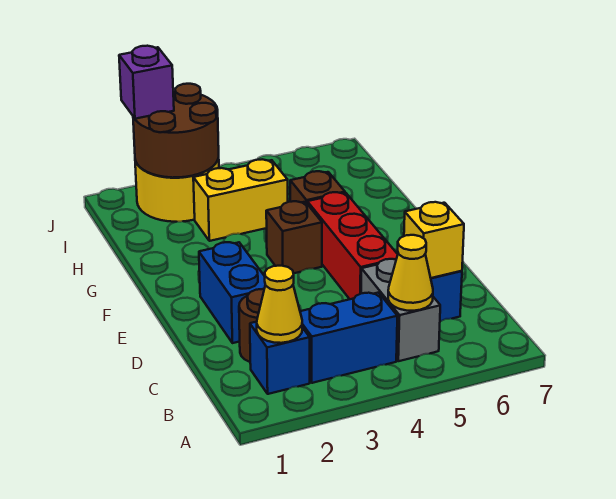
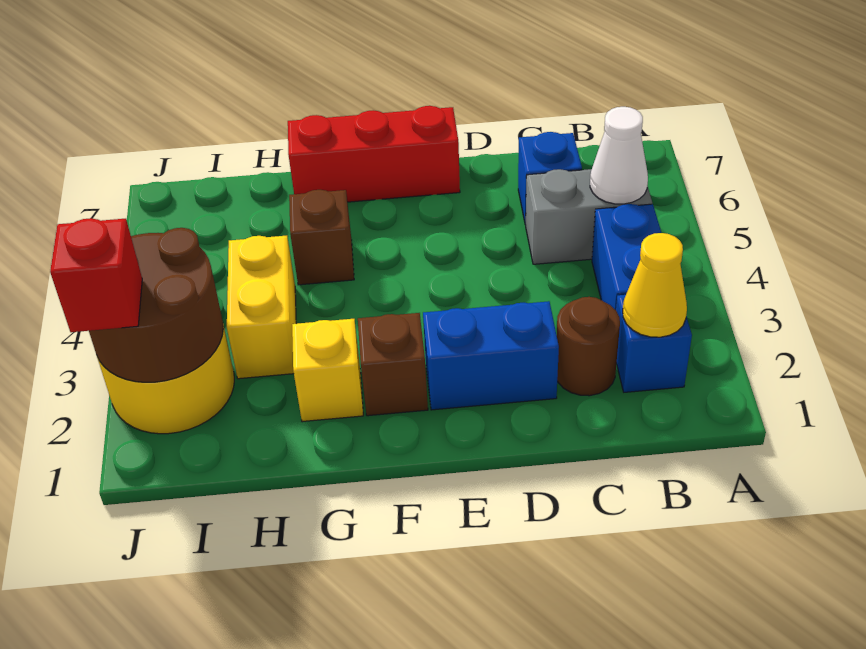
yellow 1x1 cone [388,235,433,311] -> white 1x1 cone [590,107,648,204]
yellow 1x1 brick [404,202,464,278] -> yellow 1x1 brick moved to [292,319,363,422]
red 1x3 brick [307,192,398,299] -> red 1x3 brick moved to [288,106,460,202]
brown 1x1 brick [266,201,322,273] -> brown 1x1 brick moved to [358,313,428,416]
purple 1x1 brick [119,46,174,119] -> red 1x1 brick [50,218,142,332]

